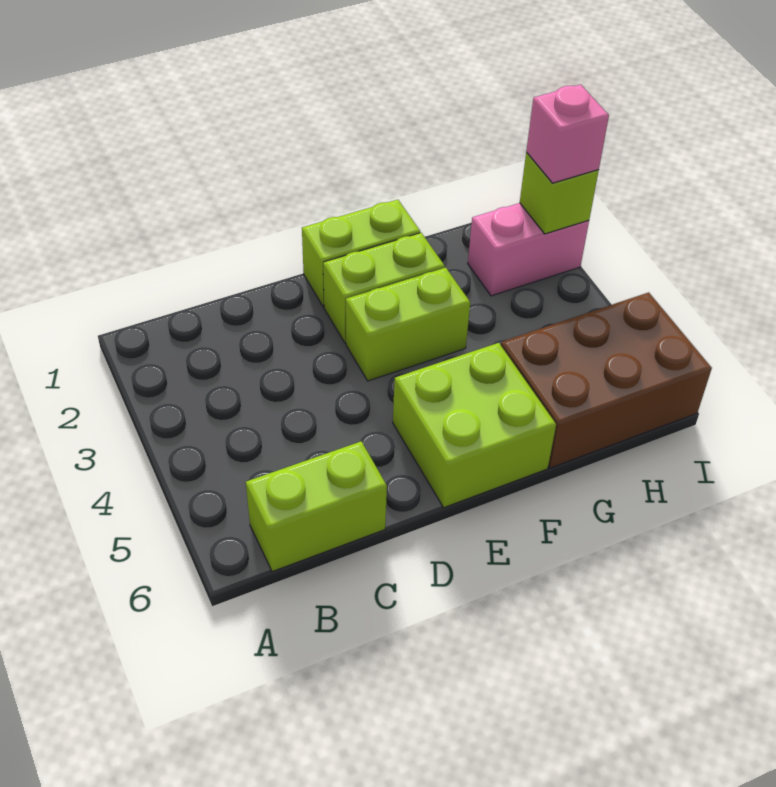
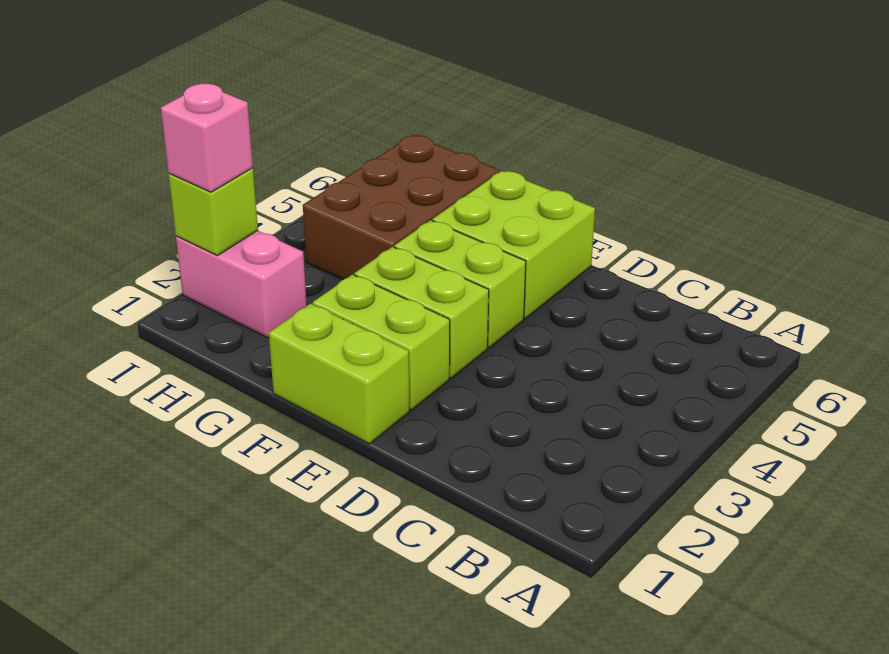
lime 1x2 brick [246,441,387,572] -> lime 1x2 brick moved to [394,220,526,348]
brown 2x3 brick [501,292,712,468] -> brown 2x3 brick turned to [303,135,500,280]

